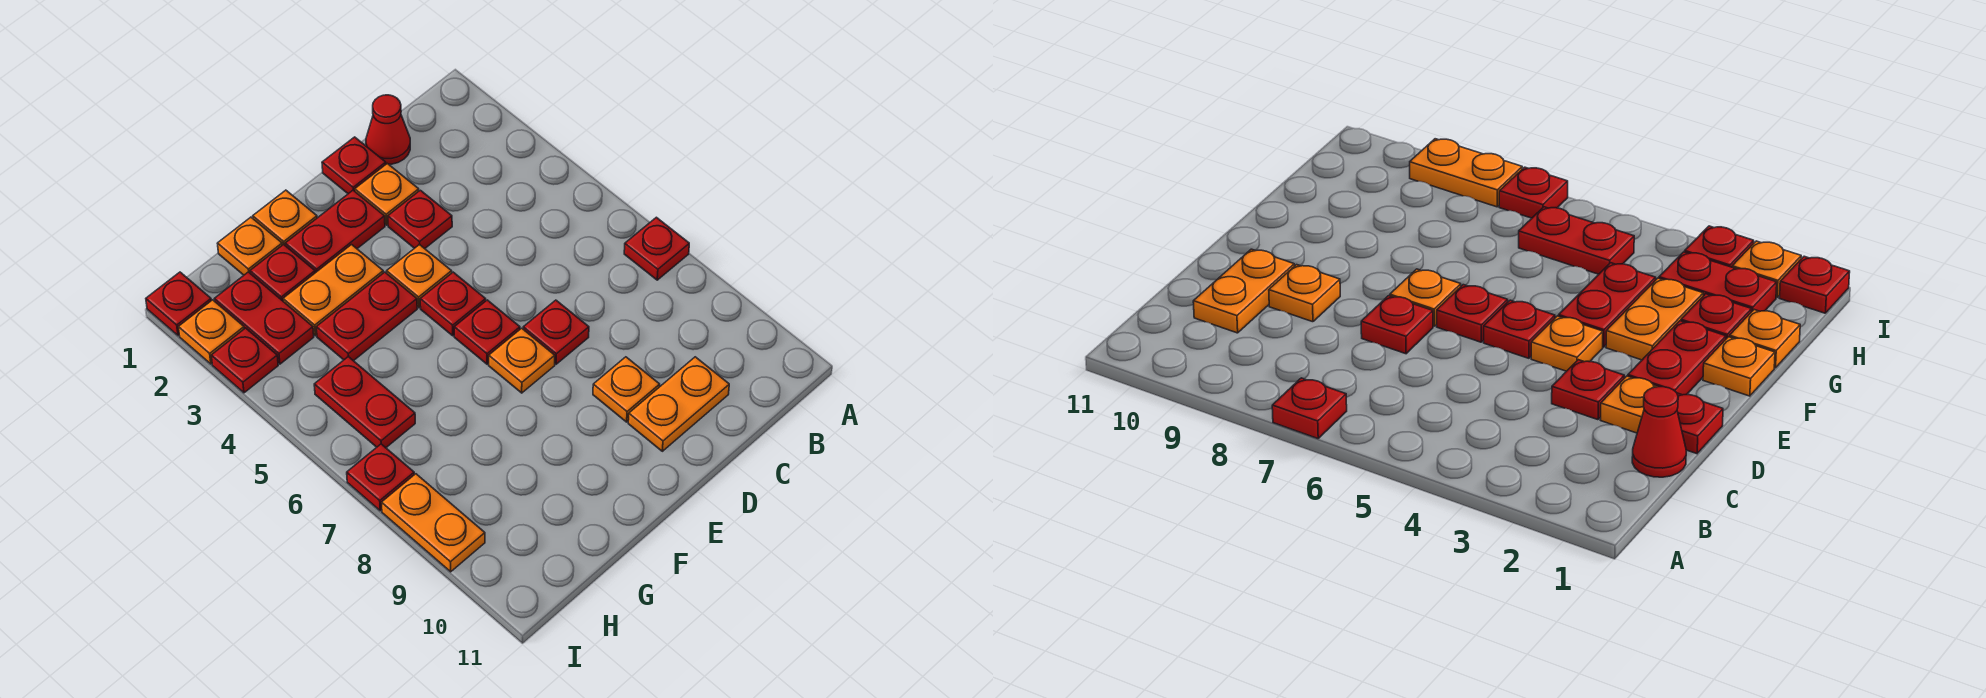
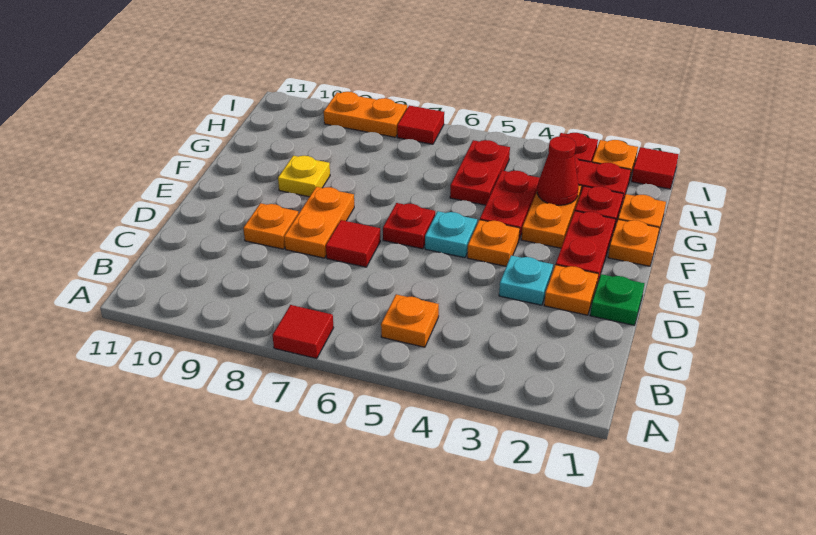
red 1x1 plate [624,217,689,280] -> red 1x1 tile [273,305,334,359]
red 1x1 cone [366,95,410,164] -> red 1x1 cone moved to [537,136,578,205]
orange 1x2 plate [628,357,729,451] -> orange 1x2 plate moved to [284,187,354,258]
red 1x1 plate [322,137,386,194] -> green 1x1 plate [590,274,645,325]
red 1x1 plate [388,190,452,249] -> cyan 1x1 plate [499,256,553,305]
red 1x1 plate [523,300,589,364] -> red 1x1 tile [326,220,380,267]
red 1x1 plate [420,272,486,336] -> cyan 1x1 plate [425,211,477,258]
orange 1x1 plate [489,328,555,393] -> orange 1x1 plate moved to [381,294,439,347]
none -> yellow 1x1 plate [278,156,330,197]
red 1x2 plate [314,357,415,448] -> red 1x2 plate turned to [450,140,510,205]
red 1x1 plate [146,272,211,336] -> red 1x1 tile [631,147,679,189]
red 1x1 plate [347,444,414,511] -> red 1x1 tile [397,105,444,144]

